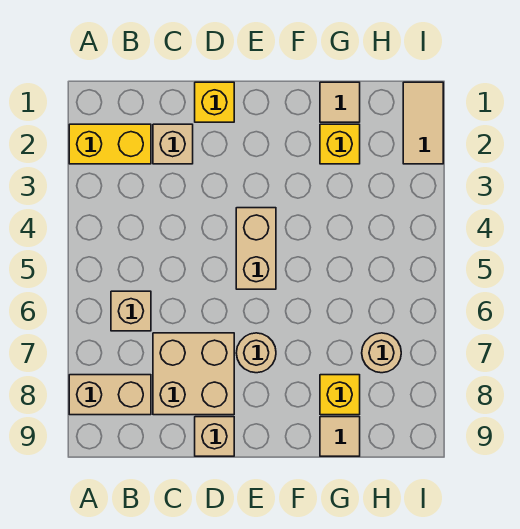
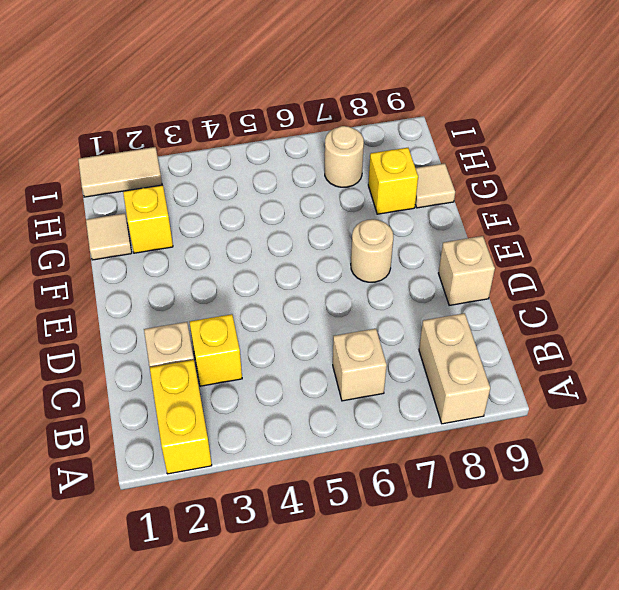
tan 2x2 brick [153,333,234,415] -> none
yellow 1x1 brick [195,82,234,122] -> yellow 1x1 brick moved to [190,314,242,386]
tan 1x2 brick [236,208,276,289] -> none

